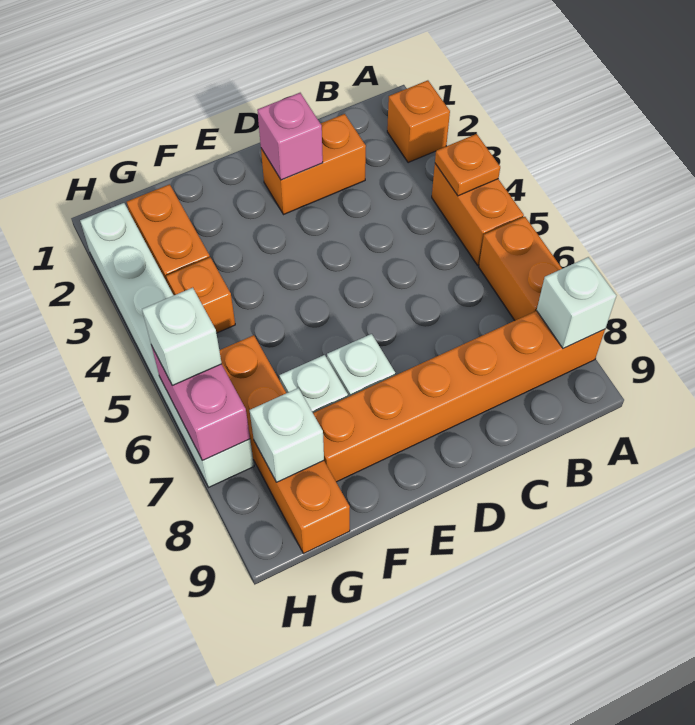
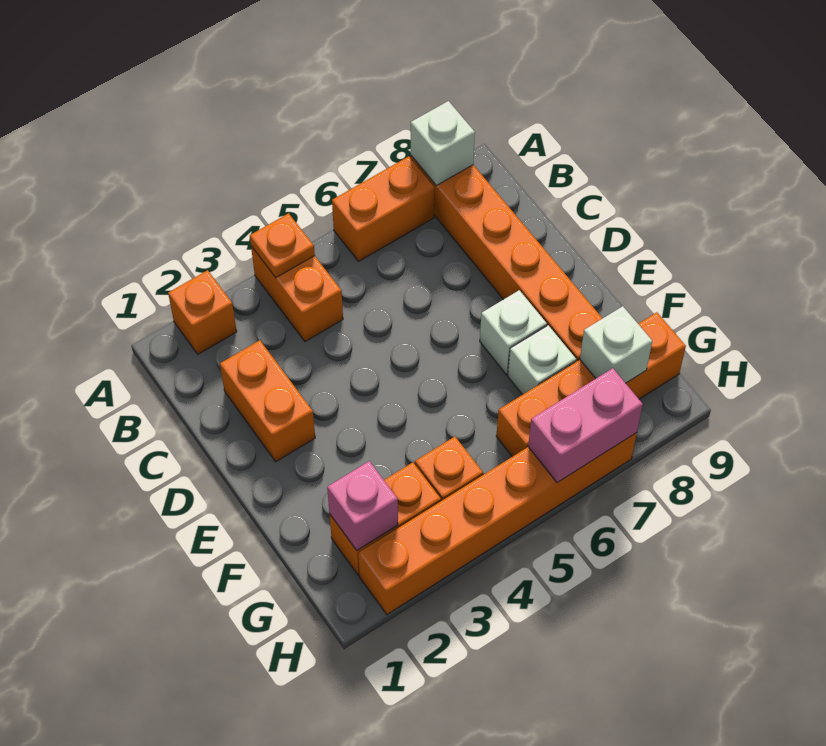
orange 1x2 brick [432,164,524,265] -> orange 1x2 brick turned to [251,246,343,342]
pink 1x1 brick [257,93,323,180] -> pink 1x1 brick moved to [327,461,398,550]
white 1x6 brick [80,203,254,487] -> orange 1x6 brick [358,433,637,614]
white 1x1 brick [142,288,222,385] -> none

